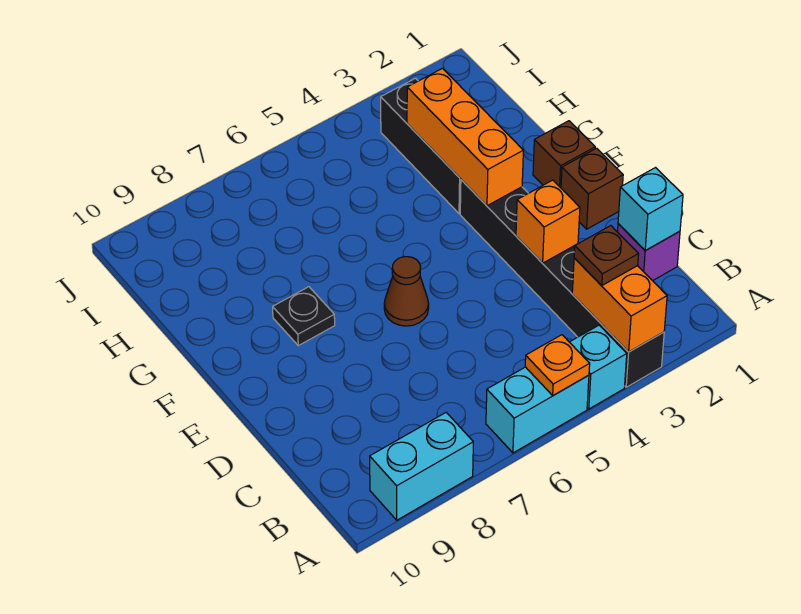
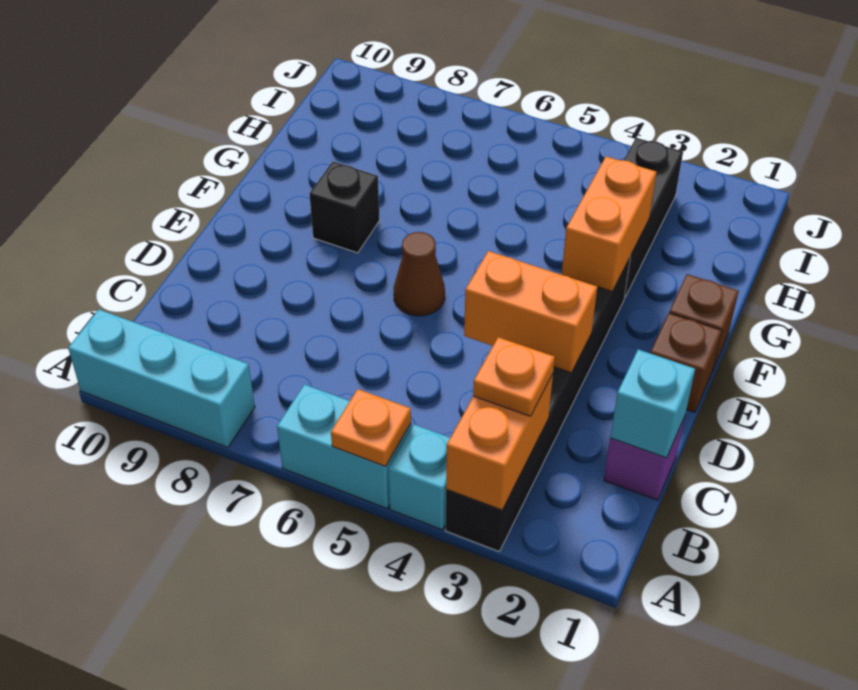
cyan 1x2 brick [370,413,473,520] -> cyan 1x3 brick [68,310,255,447]
brown 1x1 plate [574,226,639,286] -> orange 1x1 plate [473,337,555,416]
orange 1x1 brick [516,180,580,263] -> orange 1x2 brick [464,251,597,373]
orange 1x3 brick [407,68,523,206] -> orange 1x2 brick [562,156,656,292]
black 1x1 plate [273,287,335,346] -> black 1x1 brick [309,161,380,253]

